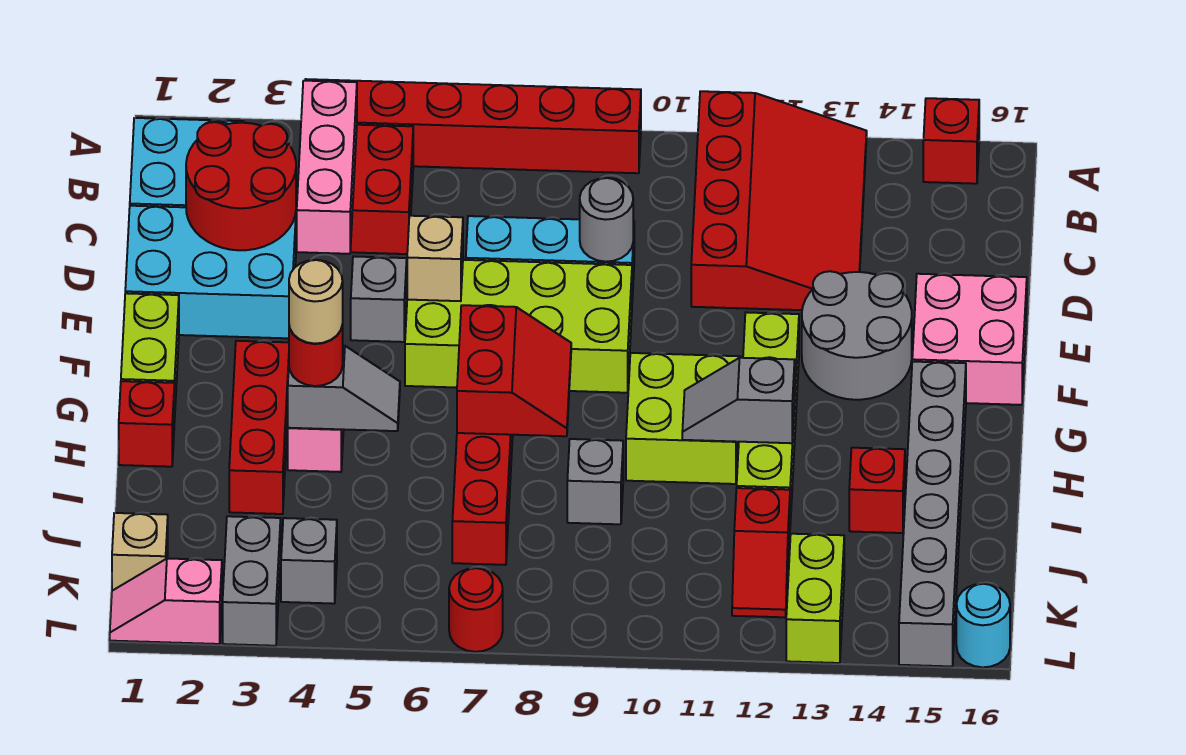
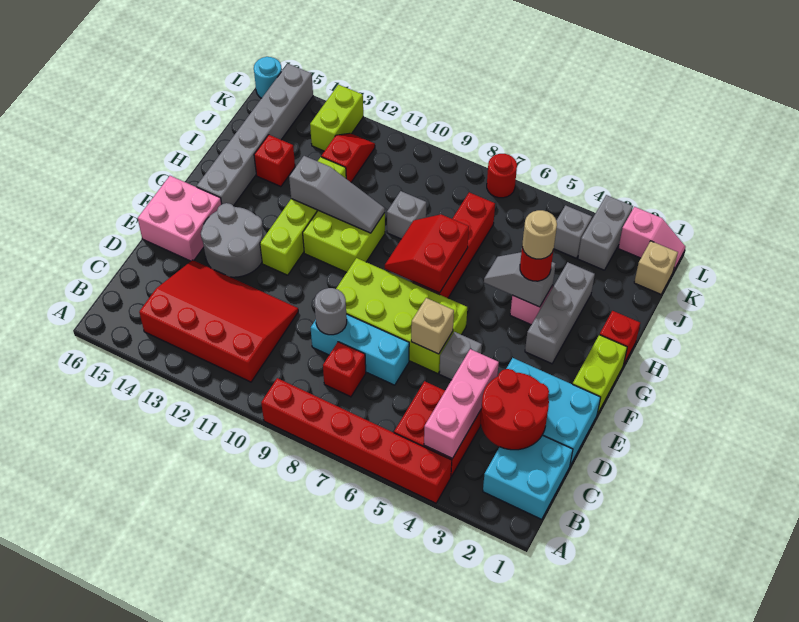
red 3x4 slope [691,91,867,310] -> red 3x4 slope turned to [139,260,298,382]
red 1x1 brick [923,98,979,184] -> red 1x1 brick moved to [323,342,366,397]
red 1x3 brick [229,341,289,514] -> grey 1x3 brick [525,262,595,364]
grey 1x2 slope [682,358,795,443] -> grey 1x3 slope [289,156,385,233]

